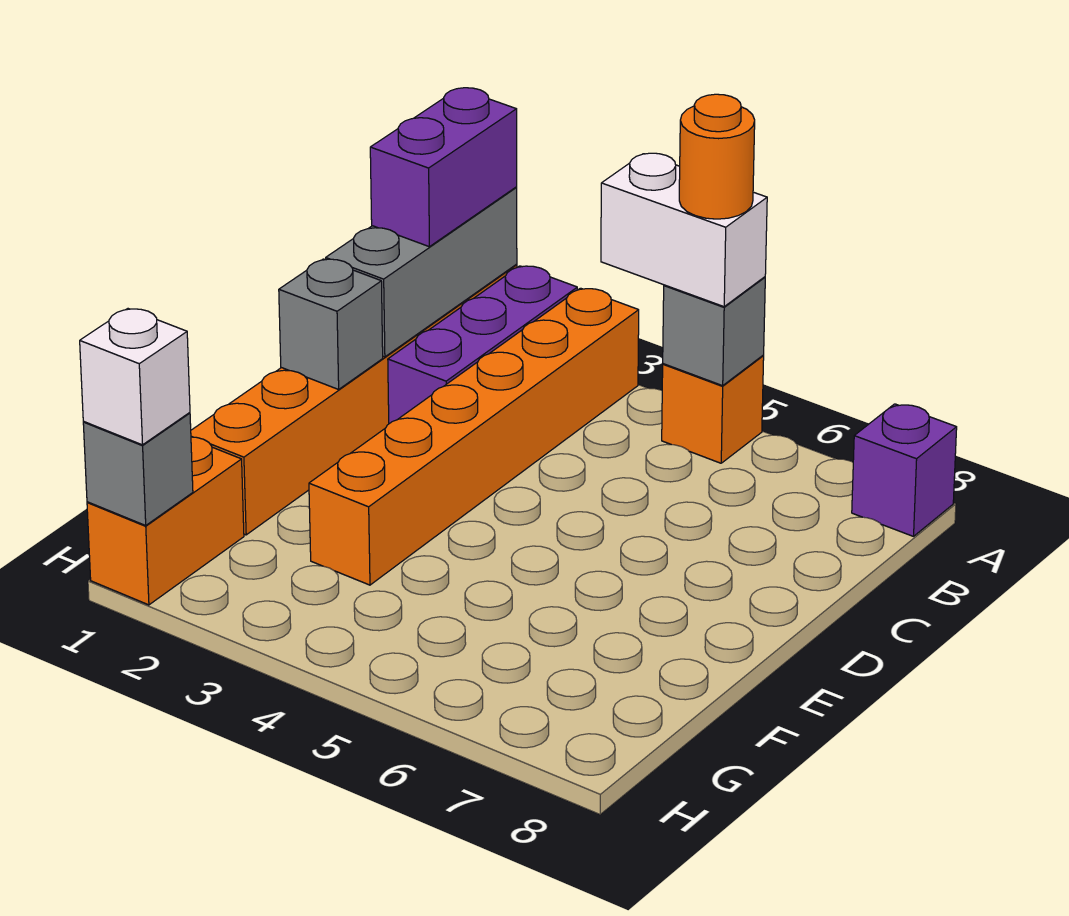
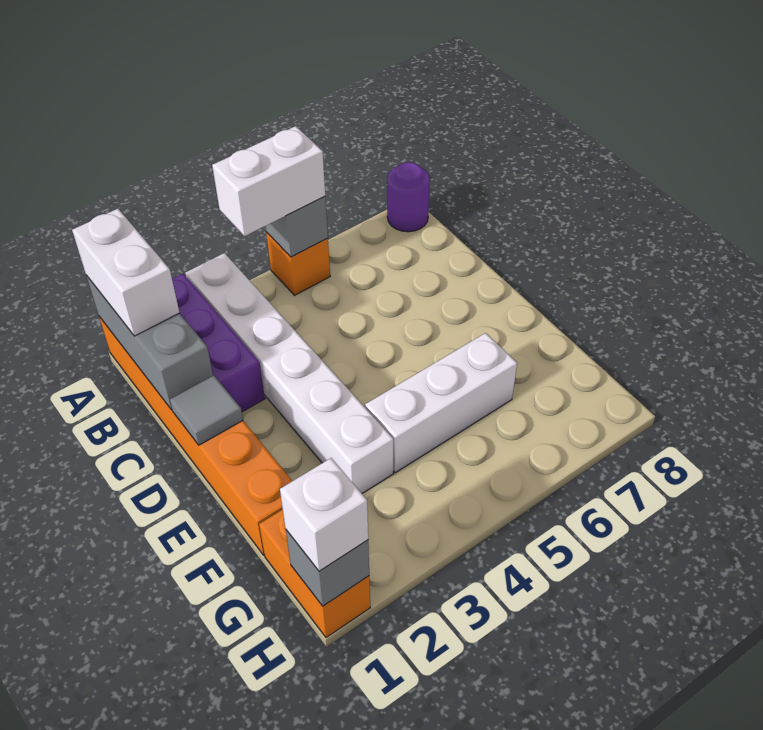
purple 1x2 brick [370,88,517,247] -> white 1x2 brick [72,209,180,336]
orange 1x6 brick [309,288,639,585] -> white 1x6 brick [185,253,393,493]
orange 1x1 round brick [679,94,755,219] -> none
purple 1x1 brick [852,404,957,536] -> purple 1x1 round brick [387,162,430,232]
grey 1x1 brick [279,259,383,389] -> grey 1x1 tile [170,375,243,445]
none -> white 1x3 brick [365,333,517,473]

